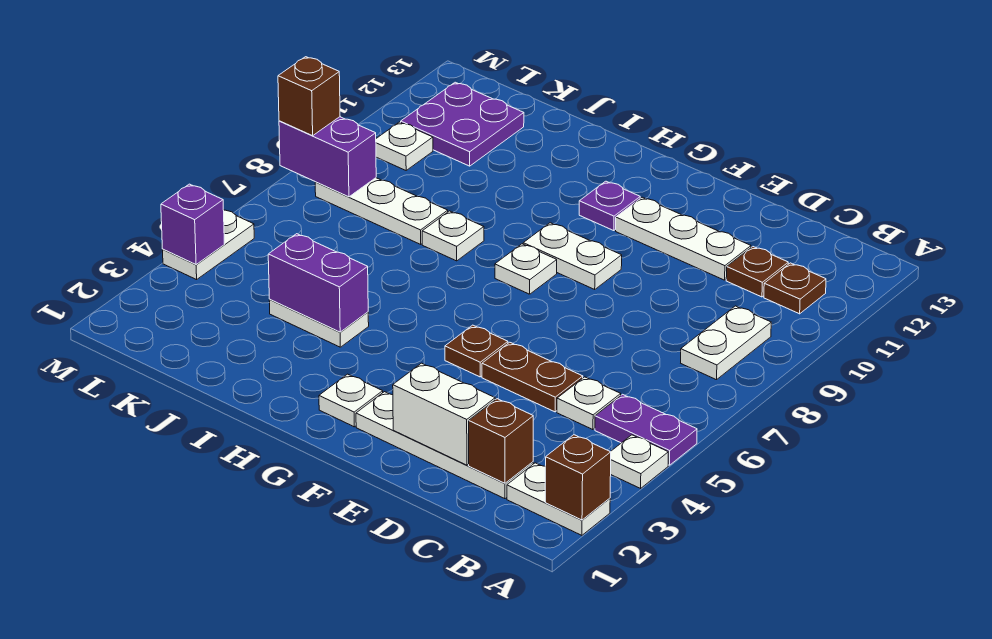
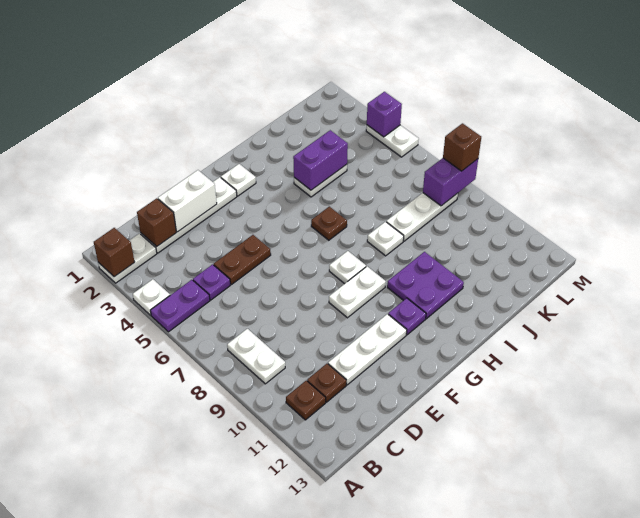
white 1x1 plate [557,377,621,430] -> purple 1x1 plate [193,264,230,300]
brown 1x1 plate [445,325,508,377] -> brown 1x1 plate moved to [311,207,347,240]
purple 2x2 plate [401,82,524,166] -> purple 2x2 plate moved to [387,252,464,319]
white 1x1 plate [376,122,433,170] -> none

